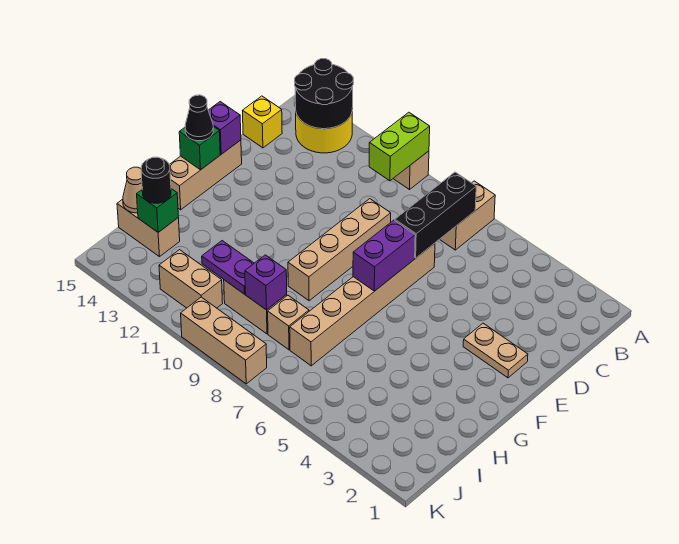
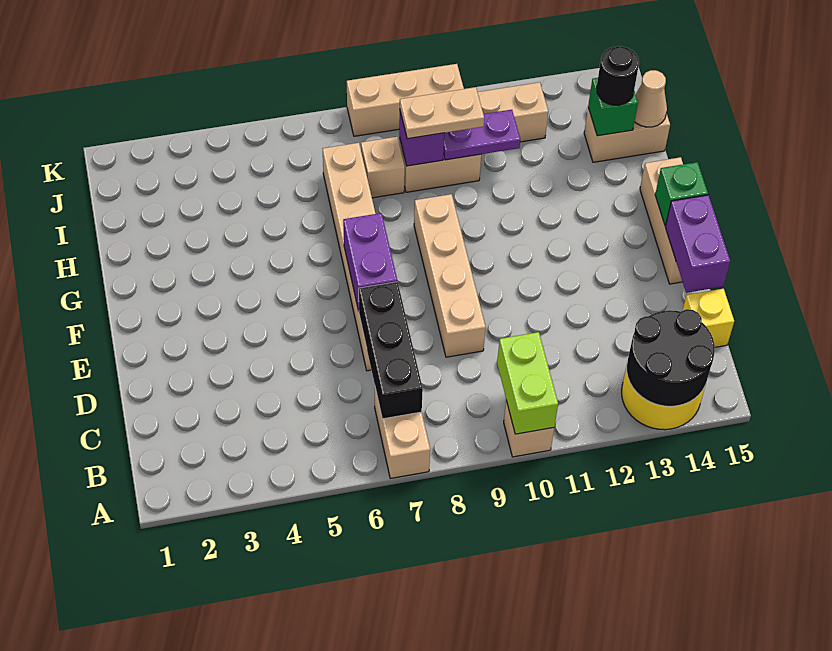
tan 1x2 plate [463,323,528,378] -> tan 1x2 plate moved to [400,87,484,139]
purple 1x1 brick [208,102,241,154] -> purple 1x2 brick [665,195,730,293]
black 1x1 cone [185,95,213,141] -> none

